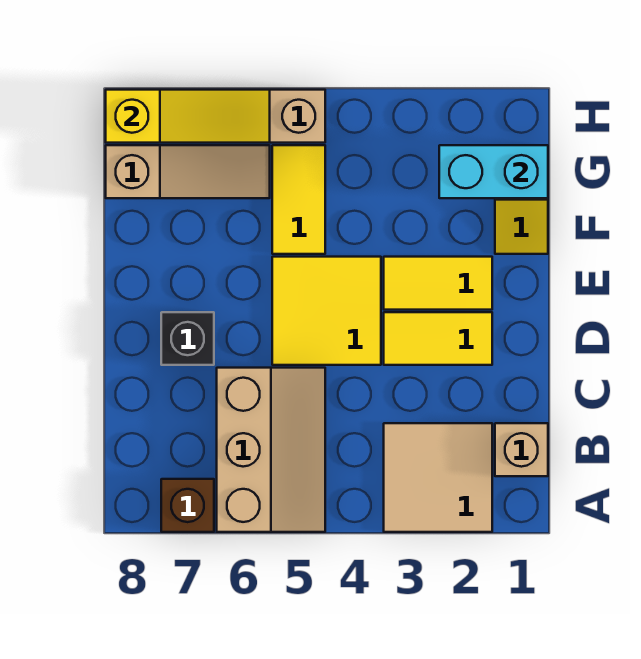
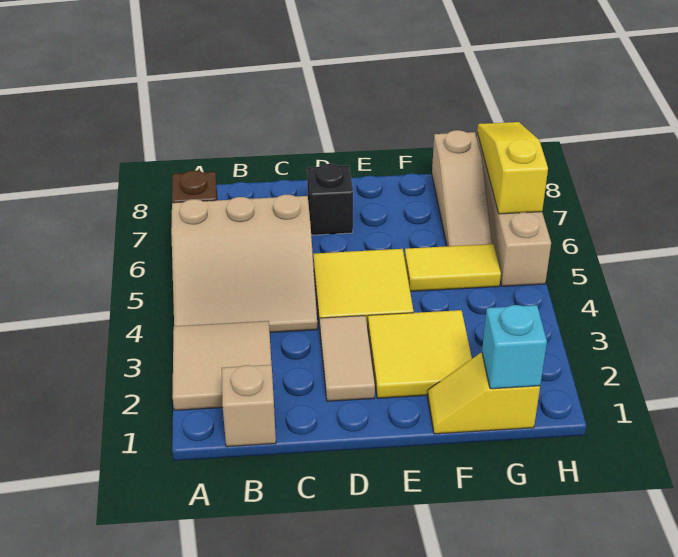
tan 2x3 slope [217,368,325,532] -> tan 3x3 slope [171,195,317,332]
yellow 1x2 tile [384,312,492,365] -> tan 1x2 tile [320,316,375,401]
yellow 1x2 tile [384,257,492,310] -> yellow 2x2 tile [368,310,472,398]
cyan 1x2 brick [439,145,548,198] -> cyan 1x1 brick [482,305,547,389]
yellow 1x3 slope [106,90,270,143] -> yellow 1x3 slope turned to [477,122,548,214]

